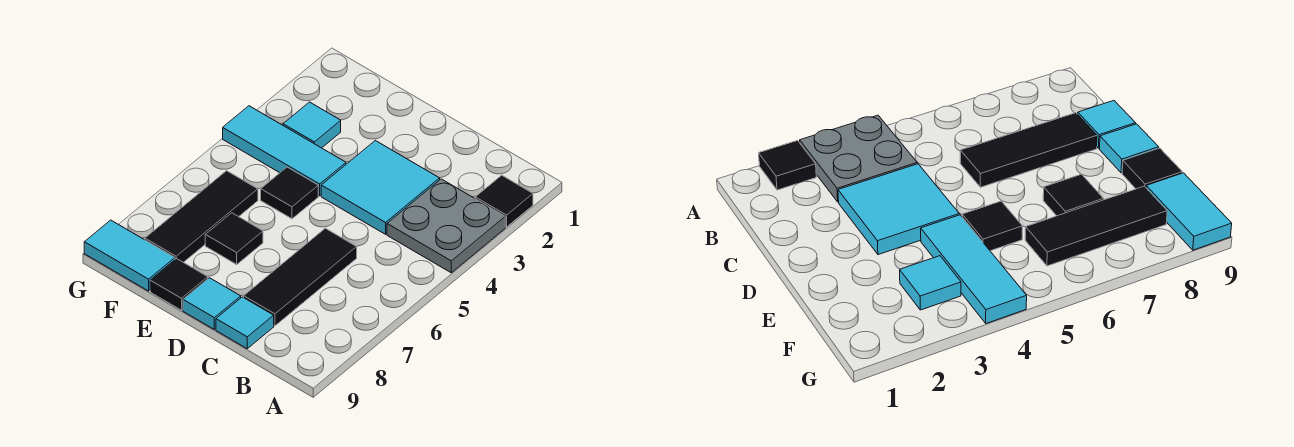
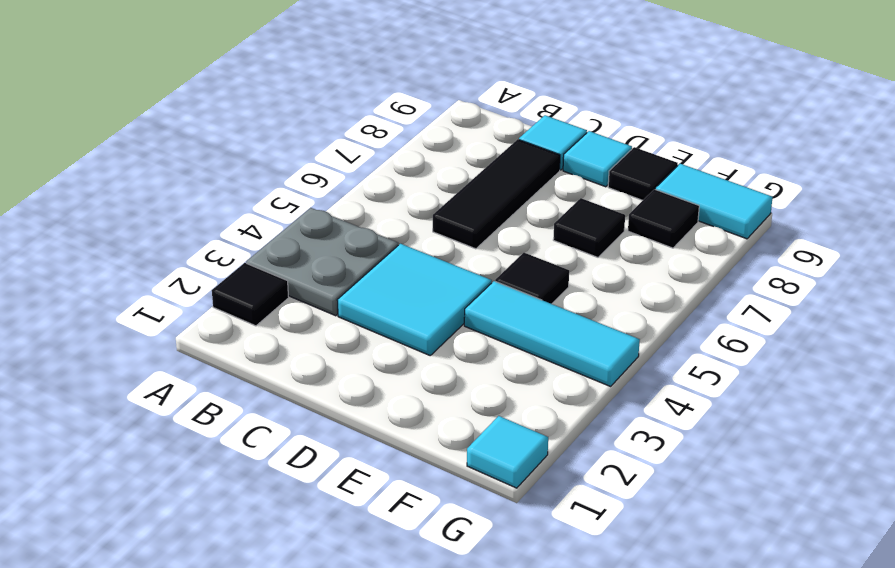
cyan 1x1 tile [283,102,341,148] -> cyan 1x1 tile moved to [467,416,548,488]
black 1x3 tile [145,171,258,262] -> black 1x1 tile [628,189,699,248]

